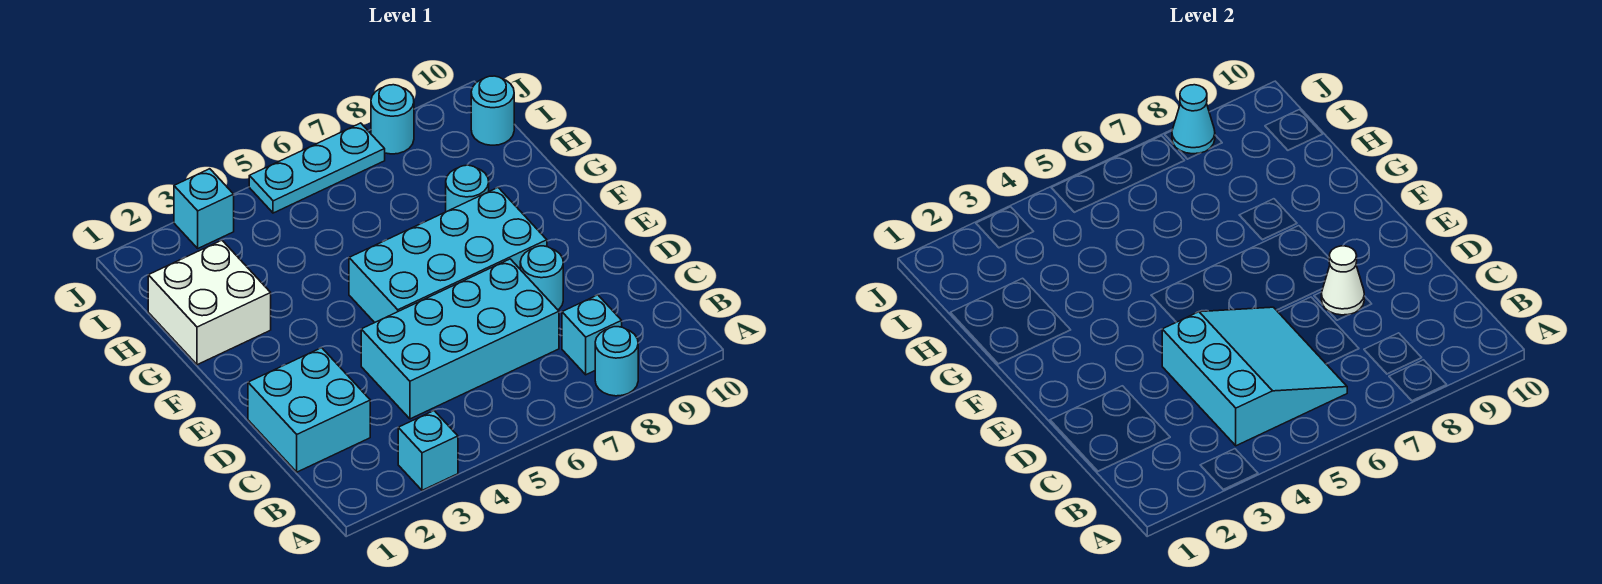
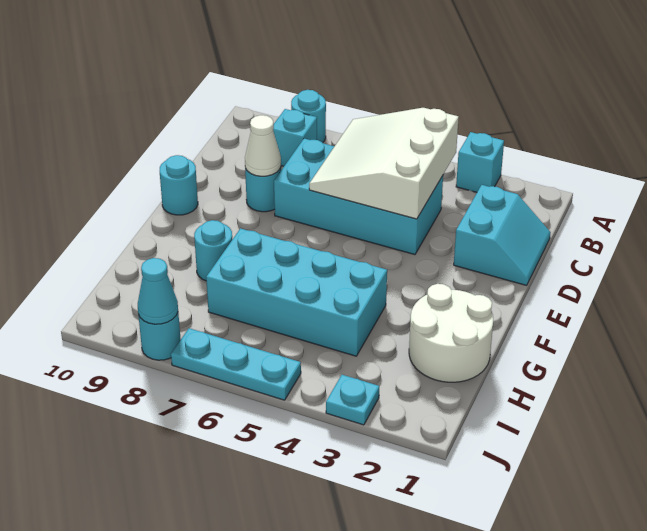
cyan 3x3 slope [1162,307,1347,446] -> white 3x3 slope [309,108,459,219]
cyan 2x2 brick [248,348,370,472] -> cyan 2x2 slope [454,185,551,285]
cyan 2x4 brick [349,188,547,323] -> cyan 2x4 brick moved to [206,228,387,356]
white 2x2 brick [148,240,271,365] -> white 2x2 round brick [409,284,493,382]
cyan 1x1 round brick [471,76,514,145] -> cyan 1x1 round brick moved to [160,155,198,215]
cyan 1x1 brick [174,169,234,248] -> cyan 1x1 plate [326,375,379,425]

